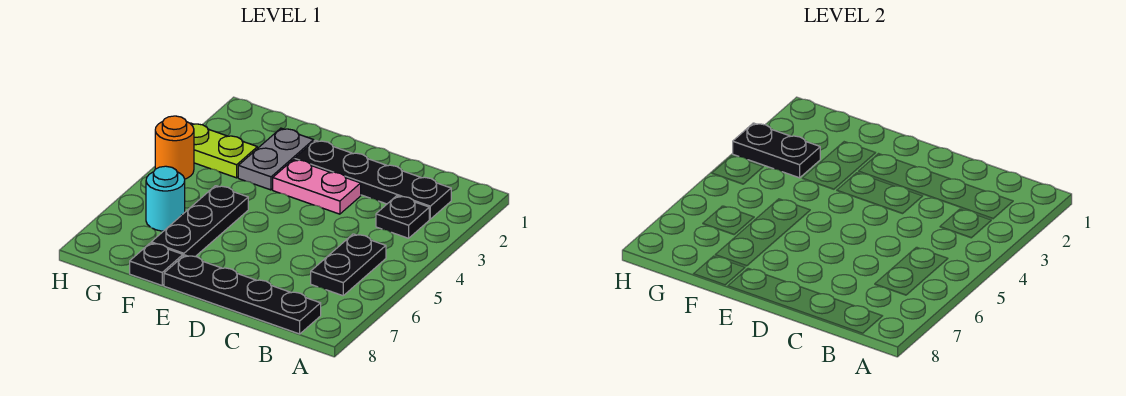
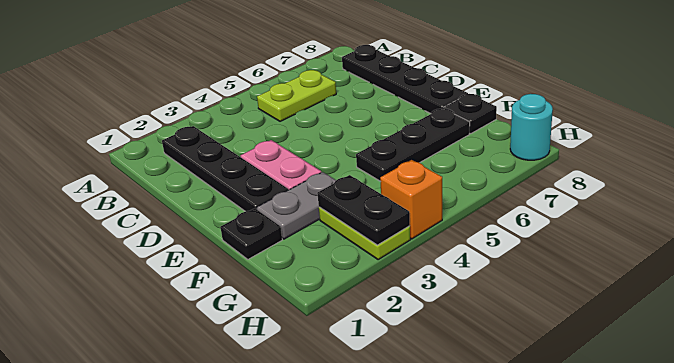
black 1x1 plate [376,196,429,238] -> black 1x1 plate moved to [220,208,282,259]
black 1x2 plate [311,234,386,296] -> lime 1x2 plate [257,70,336,121]
cyan 1x1 round brick [146,166,185,231] -> cyan 1x1 round brick moved to [510,94,553,160]
orange 1x1 round brick [155,116,194,179] -> orange 1x1 brick [380,160,442,239]

